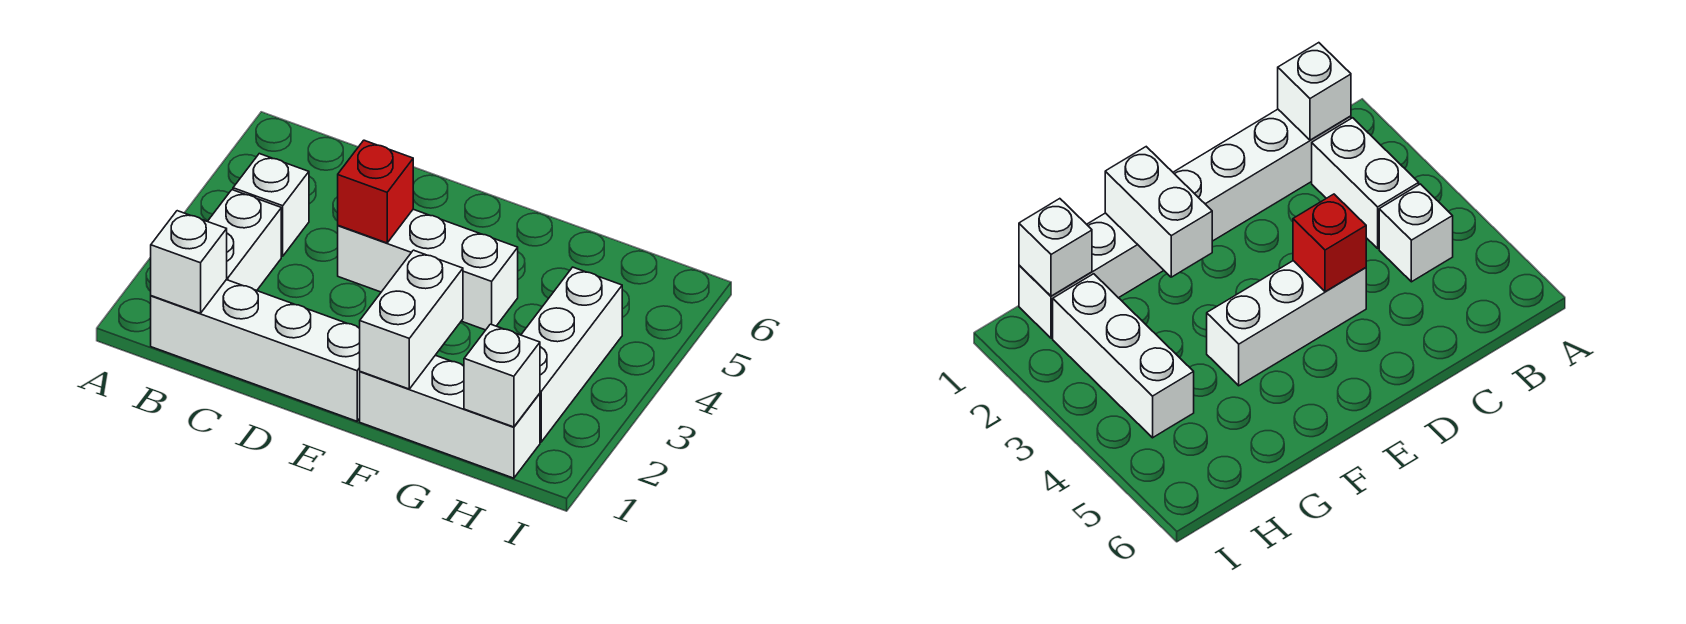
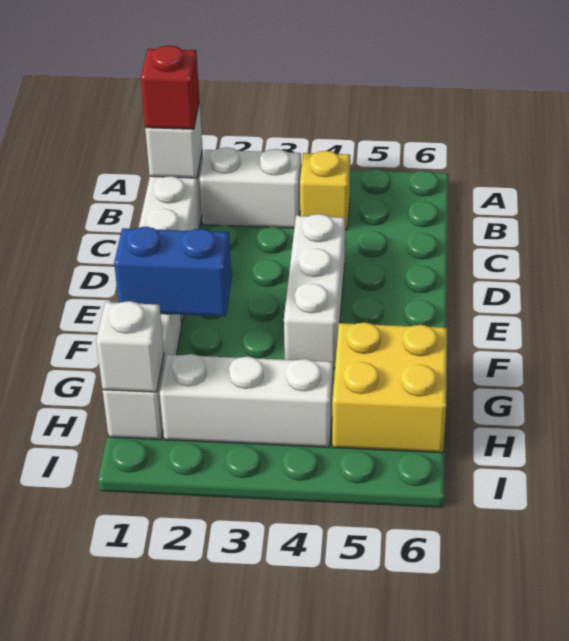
white 1x1 brick [233,154,309,256] -> yellow 1x1 brick [300,151,350,230]
red 1x1 brick [338,140,413,243] -> red 1x1 brick moved to [141,45,200,129]
white 1x2 brick [360,250,463,389] -> blue 1x2 brick [114,227,232,316]
none -> yellow 2x2 brick [332,322,447,453]

